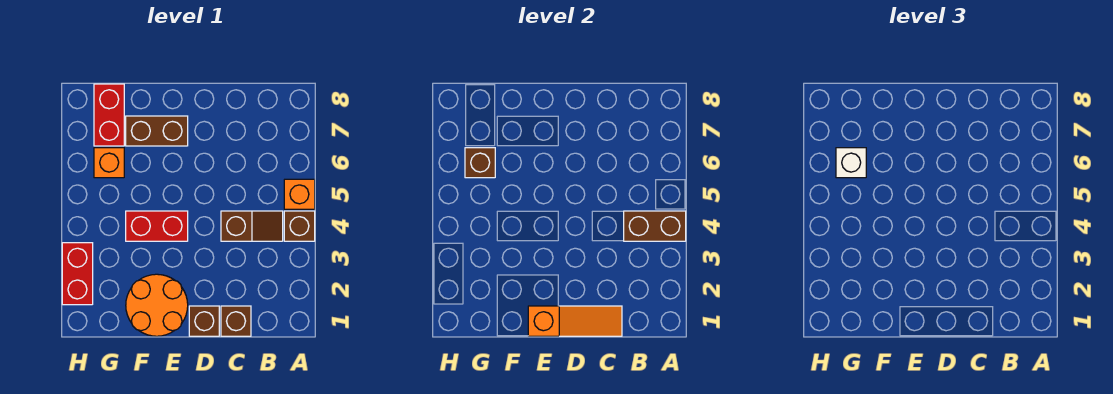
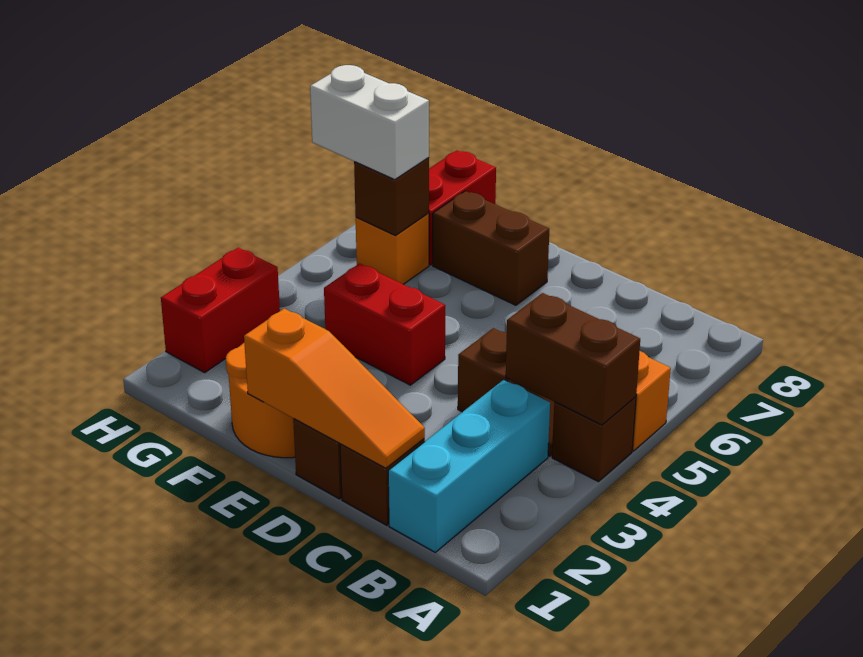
none -> cyan 1x3 brick [388,380,550,552]
white 1x1 brick [836,148,866,178] -> white 1x2 brick [310,65,429,180]

